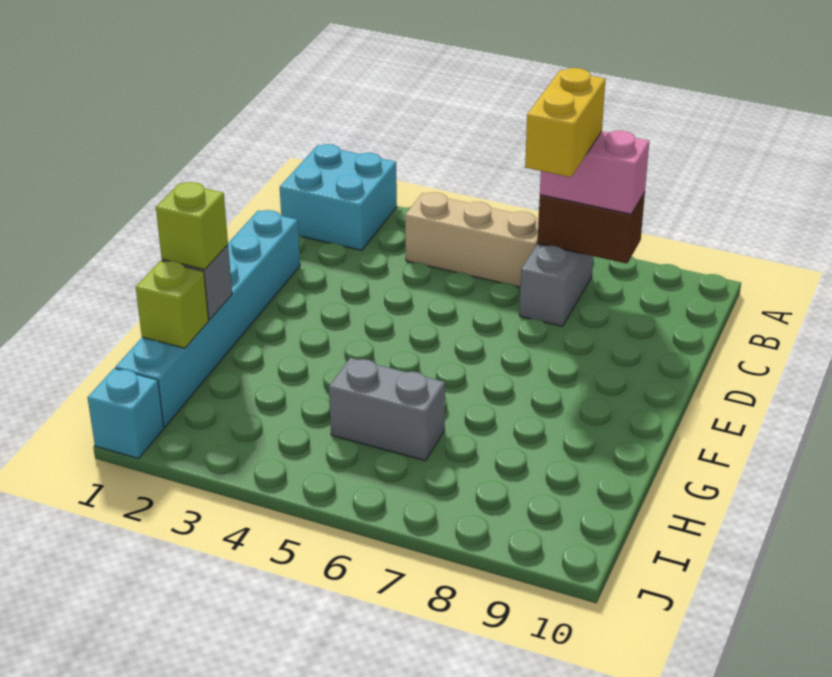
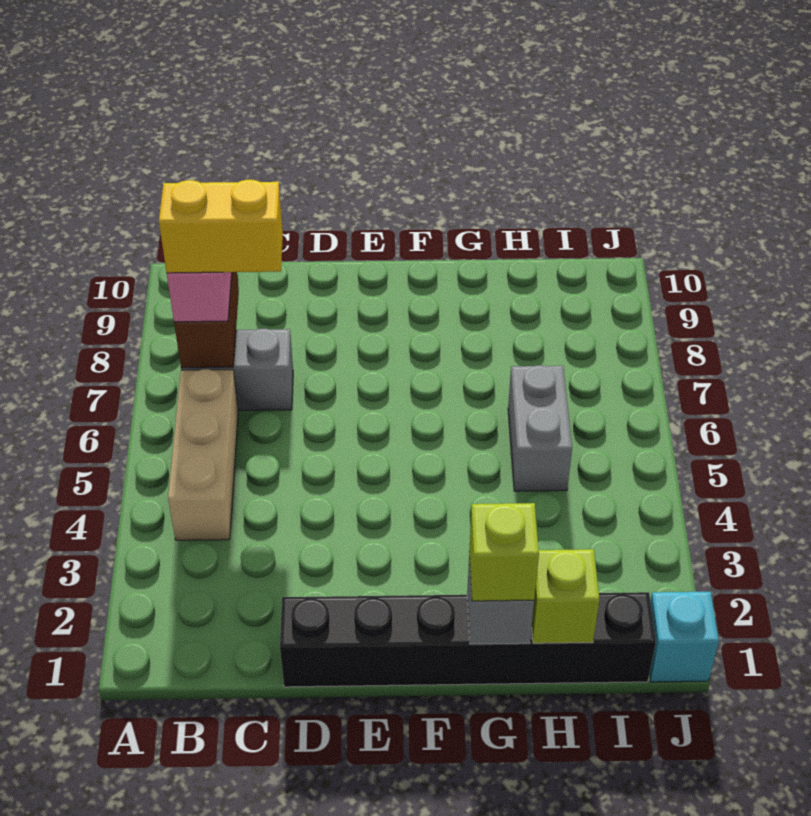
cyan 2x2 brick [280,144,397,250] -> none
cyan 1x6 brick [115,210,300,427] -> black 1x6 brick [280,592,656,687]

